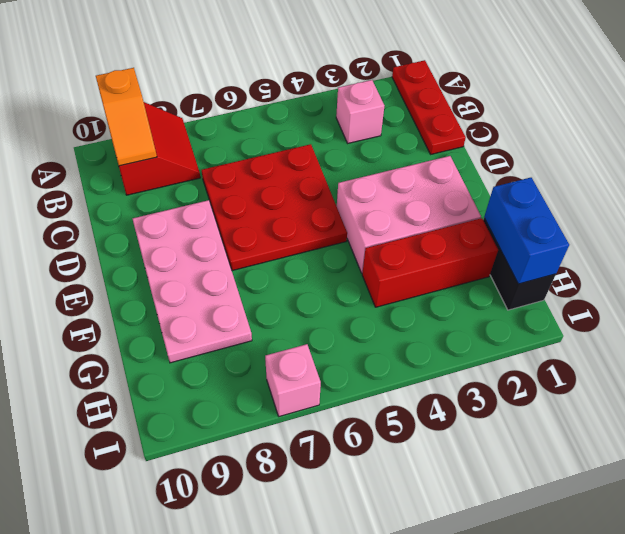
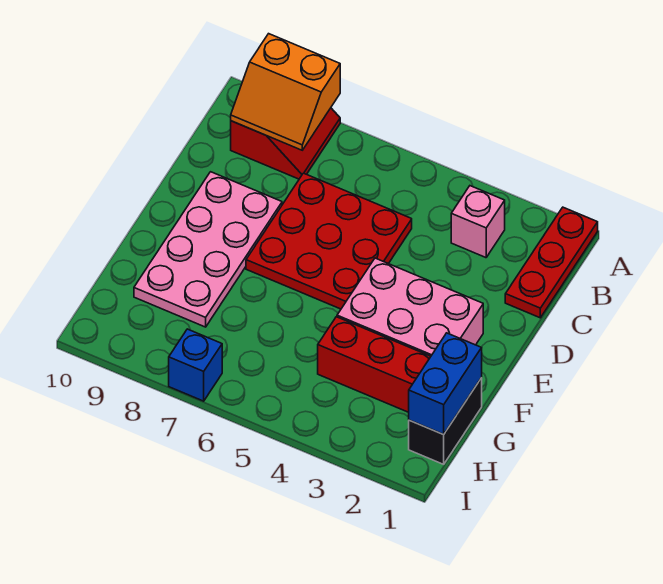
orange 1x2 slope [96,68,157,166] -> orange 2x2 slope [231,34,340,150]
pink 1x1 brick [265,344,321,416] -> blue 1x1 brick [169,329,222,401]

